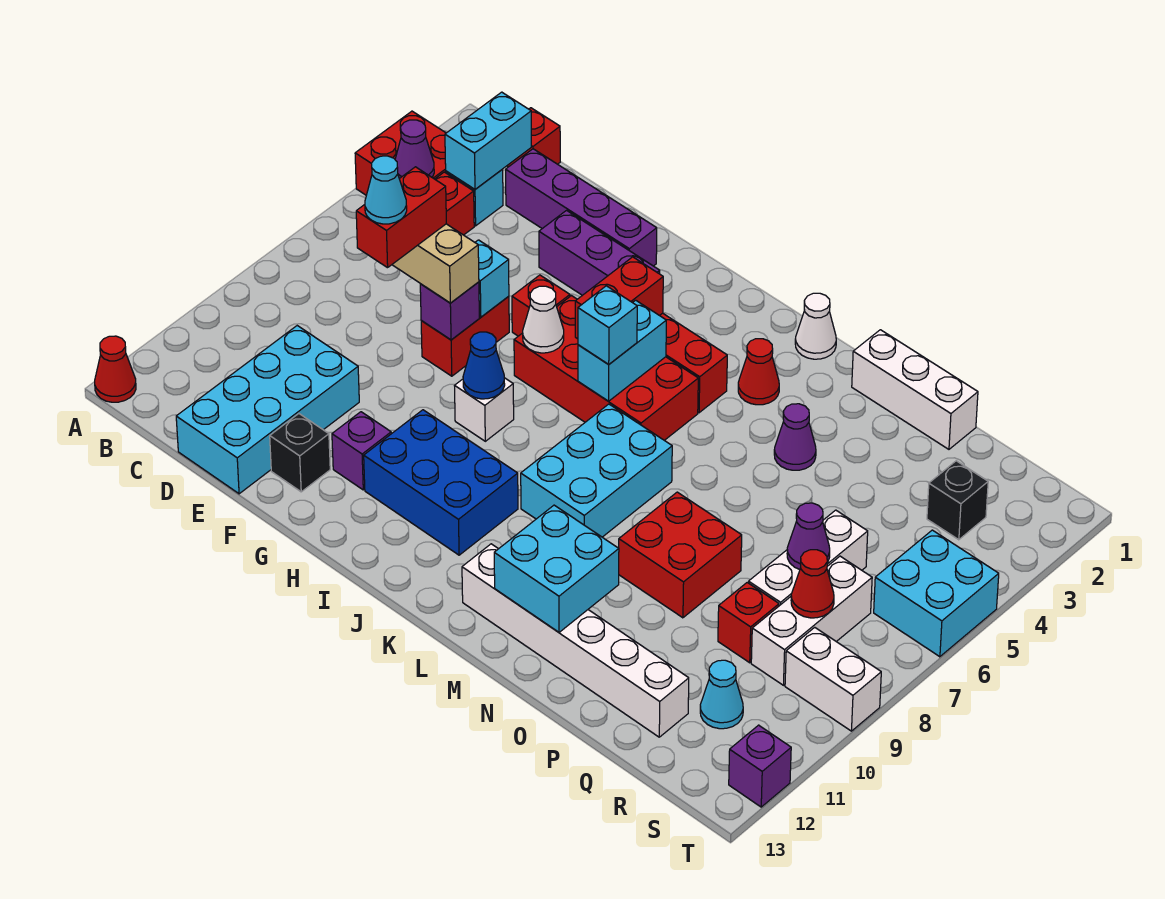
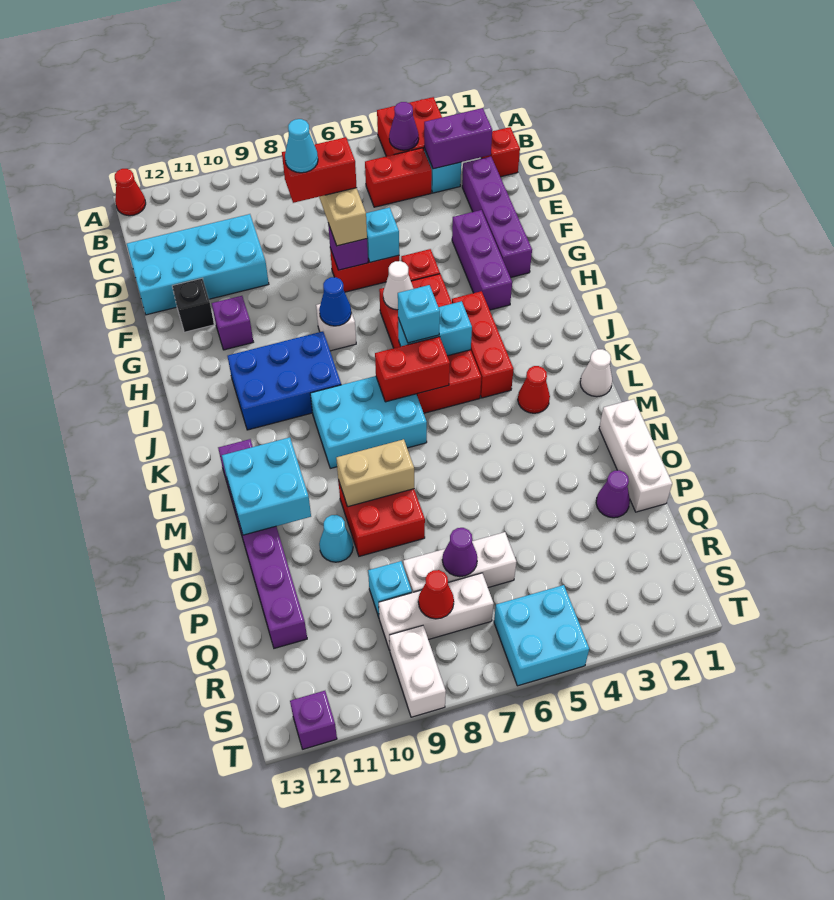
cyan 1x2 brick [445,92,531,189] -> purple 1x2 brick [424,108,492,169]
blue 2x3 brick [364,410,518,555] -> blue 2x3 brick turned to [228,331,341,430]
red 1x2 brick [575,257,663,339] -> red 1x2 brick moved to [375,337,450,402]
white 1x6 brick [462,544,689,737] -> purple 1x6 brick [218,439,307,648]
purple 1x1 cone [774,404,816,470] -> purple 1x1 cone moved to [596,470,630,518]
none -> tan 1x2 brick [336,439,414,507]
red 1x1 brick [718,583,779,663] -> cyan 1x1 brick [368,561,412,617]
black 1x1 brick [927,461,988,540] -> none
cyan 1x1 cone [700,660,743,729] -> cyan 1x1 cone moved to [319,515,353,562]

